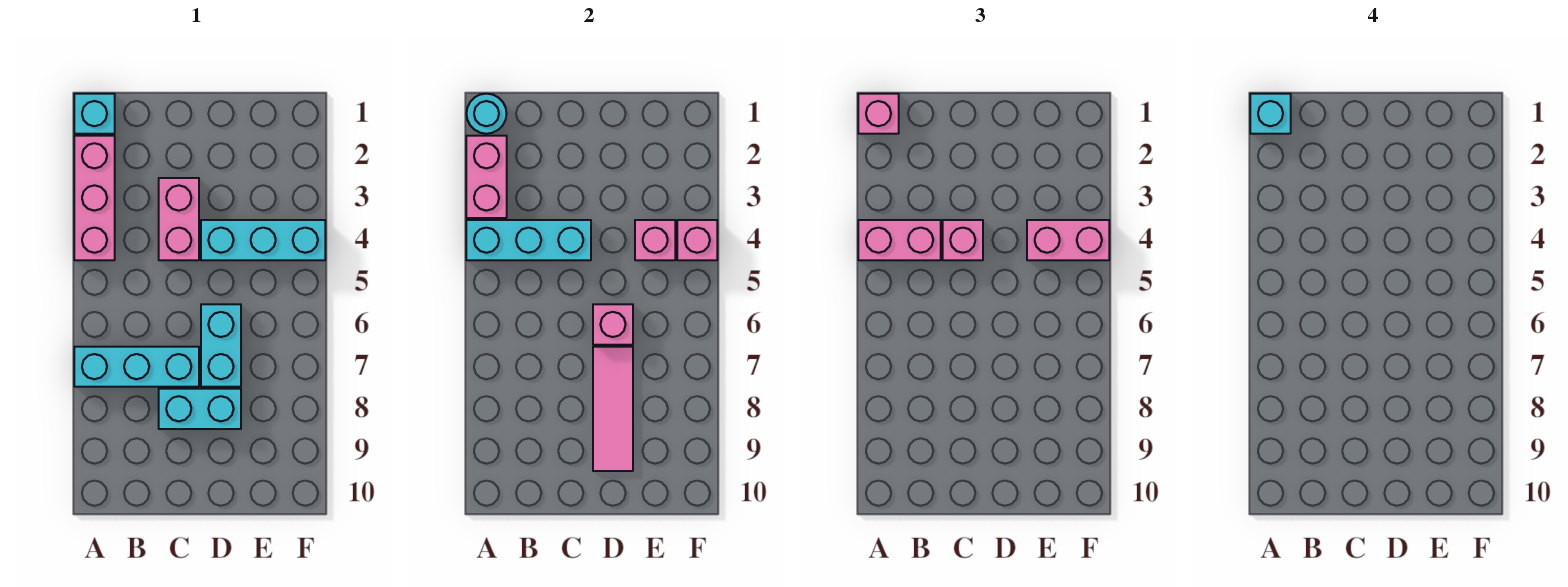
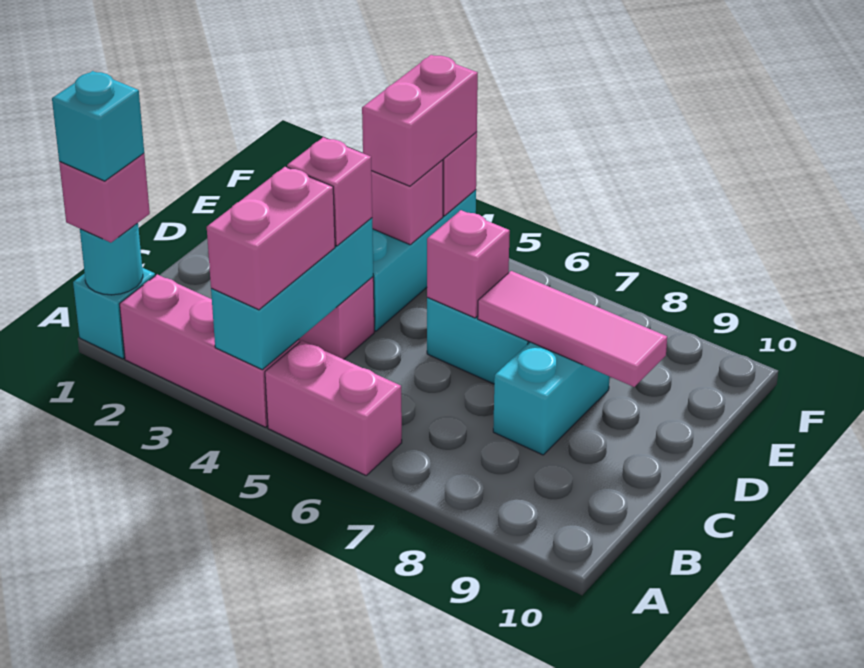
pink 1x2 brick [466,136,507,218] -> pink 1x2 brick moved to [265,341,402,475]
cyan 1x3 brick [74,347,199,387] -> none

